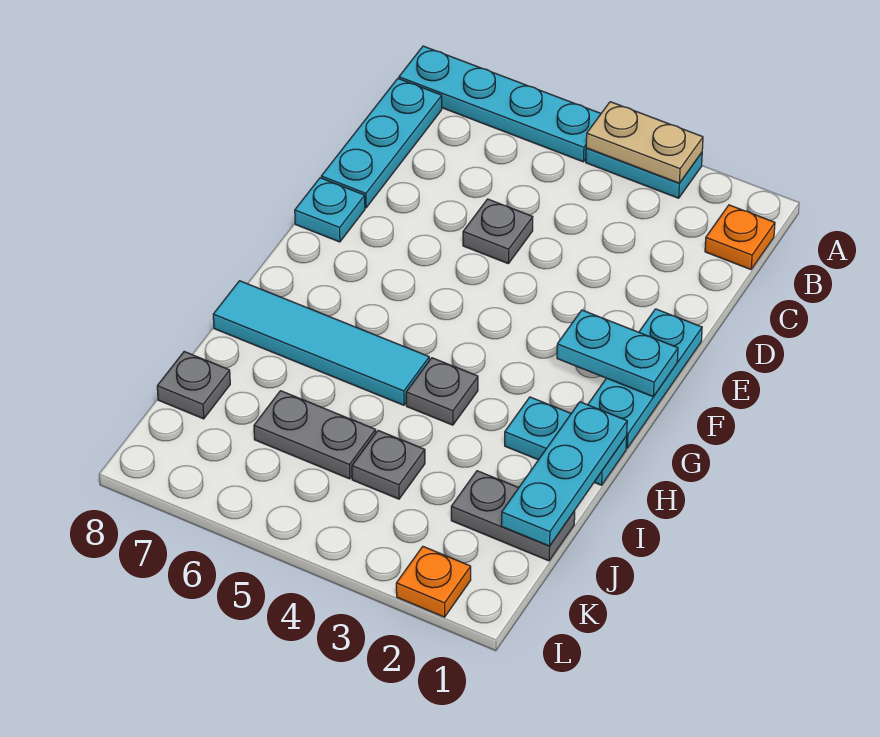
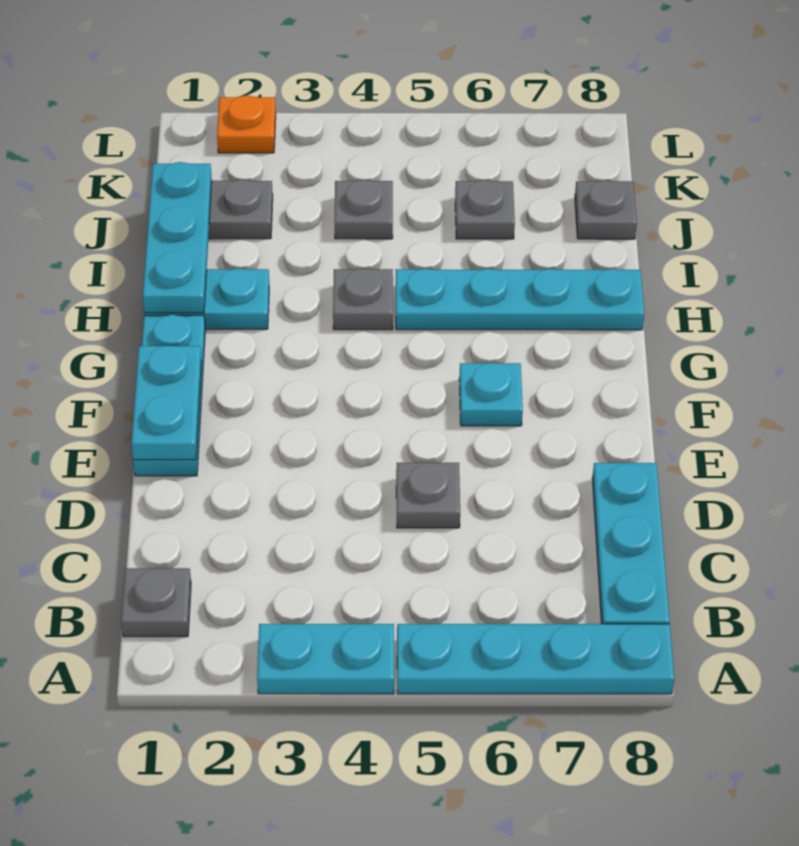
tan 1x2 plate [586,102,703,183] -> none
orange 1x1 plate [705,205,775,269] -> grey 1x1 plate [121,568,191,637]
cyan 1x1 plate [295,178,365,242] -> cyan 1x1 plate moved to [459,363,523,426]
cyan 1x2 plate [557,310,678,397] -> cyan 1x2 plate turned to [131,346,201,460]
cyan 1x4 tile [213,281,429,405] -> cyan 1x4 plate [396,269,644,330]
grey 1x2 plate [254,391,376,479] -> grey 1x1 plate [455,180,515,239]

